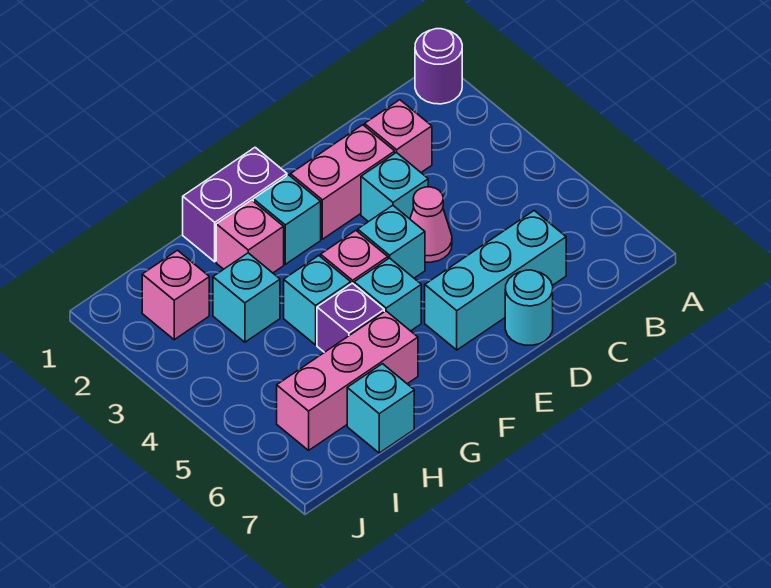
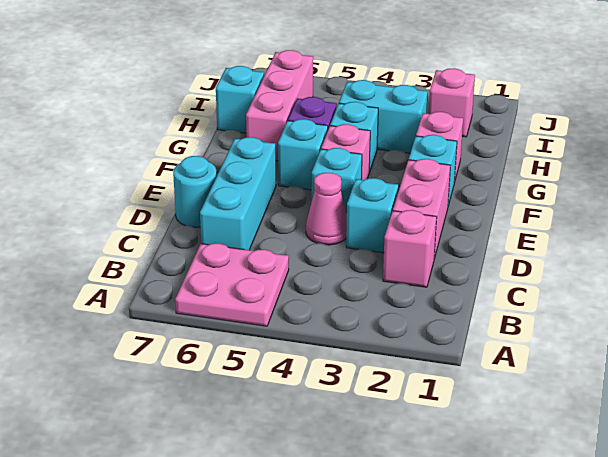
purple 1x1 round brick [415,29,462,104] -> none
none -> pink 2x2 plate [175,243,289,326]
purple 1x2 brick [183,148,287,262] -> none
cyan 1x1 brick [213,253,280,342] -> cyan 1x2 brick [339,80,427,153]

